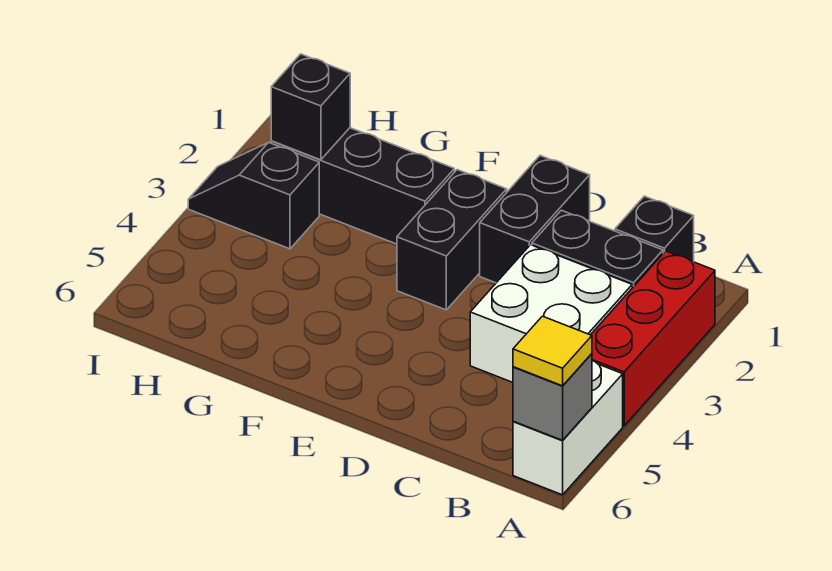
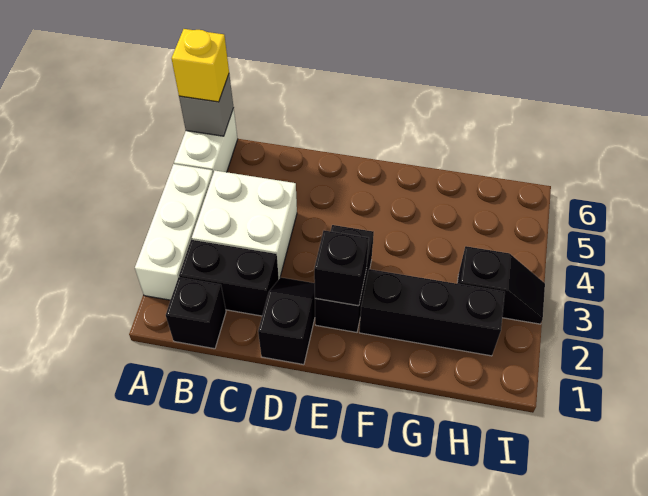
red 1x3 brick [591,251,715,426] -> white 1x3 brick [135,164,213,300]
yellow 1x1 tile [513,316,592,386] -> yellow 1x1 brick [172,29,229,102]
black 1x2 brick [480,156,590,283] -> black 1x2 slope [258,277,315,365]
black 1x1 brick [271,54,350,160] -> black 1x1 brick moved to [314,230,369,306]

